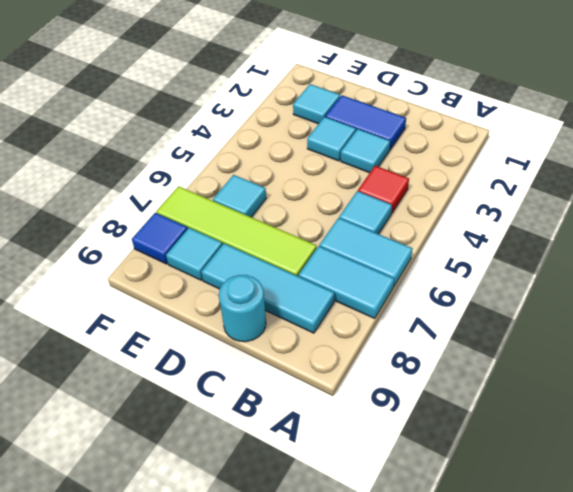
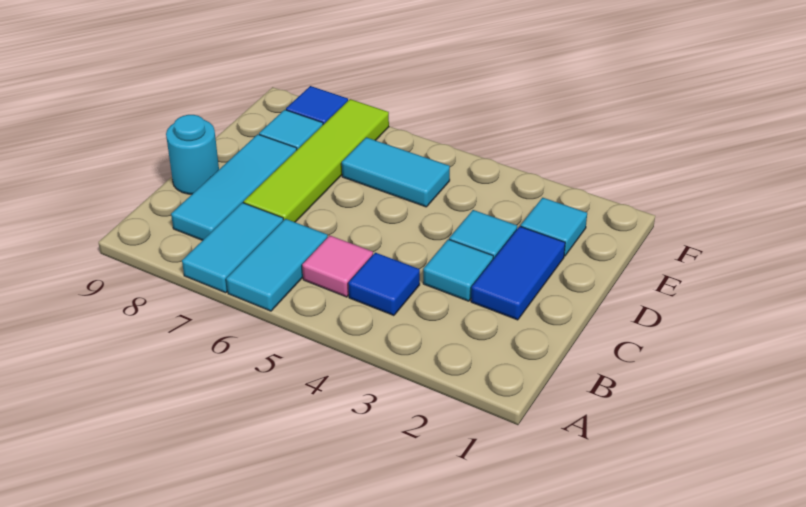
red 1x1 tile [358,166,409,214] -> blue 1x1 tile [348,253,420,316]
cyan 1x1 tile [339,191,392,234] -> pink 1x1 tile [302,235,373,297]
cyan 1x1 tile [213,175,266,217] -> cyan 1x2 tile [342,137,450,207]

